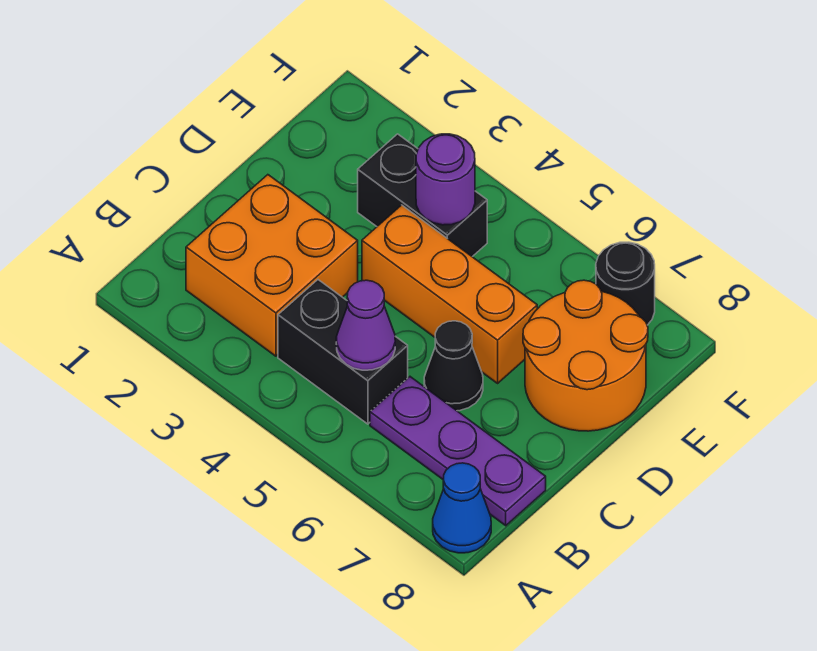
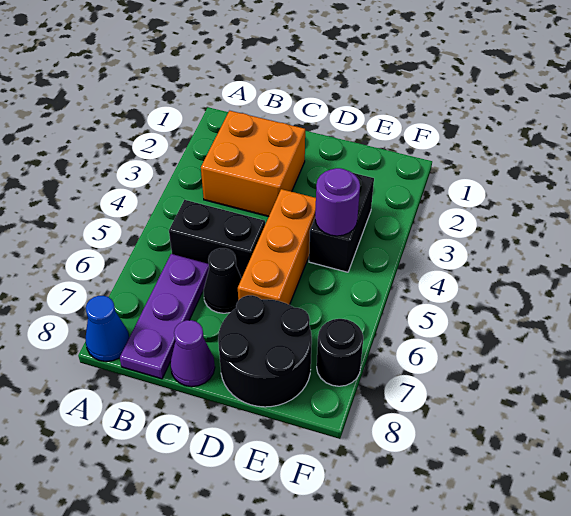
black 1x2 brick [278,280,408,424] -> black 1x2 brick turned to [169,200,265,278]
purple 1x1 cone [336,280,395,370] -> purple 1x1 cone moved to [170,320,215,387]
orange 2x2 round brick [523,280,648,431] -> black 2x2 round brick [218,295,312,407]

